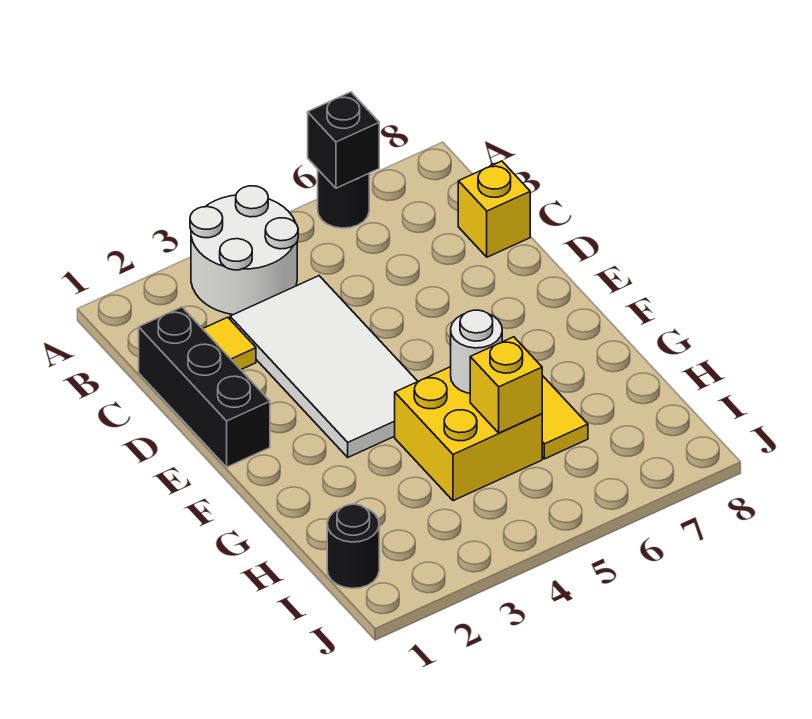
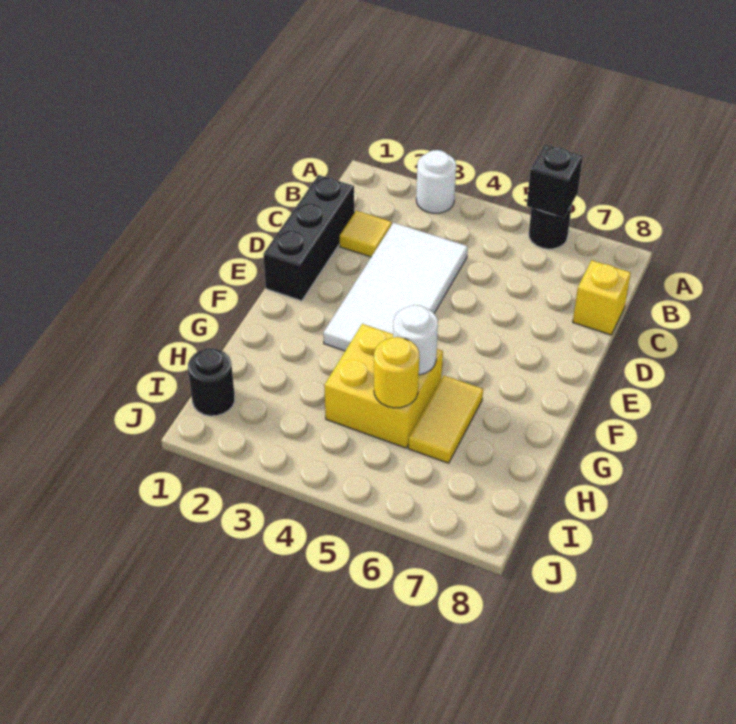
white 2x2 round brick [190,186,298,315] -> white 1x1 round brick [416,150,456,213]
yellow 1x1 brick [470,337,542,433] -> yellow 1x1 round brick [374,337,419,408]

